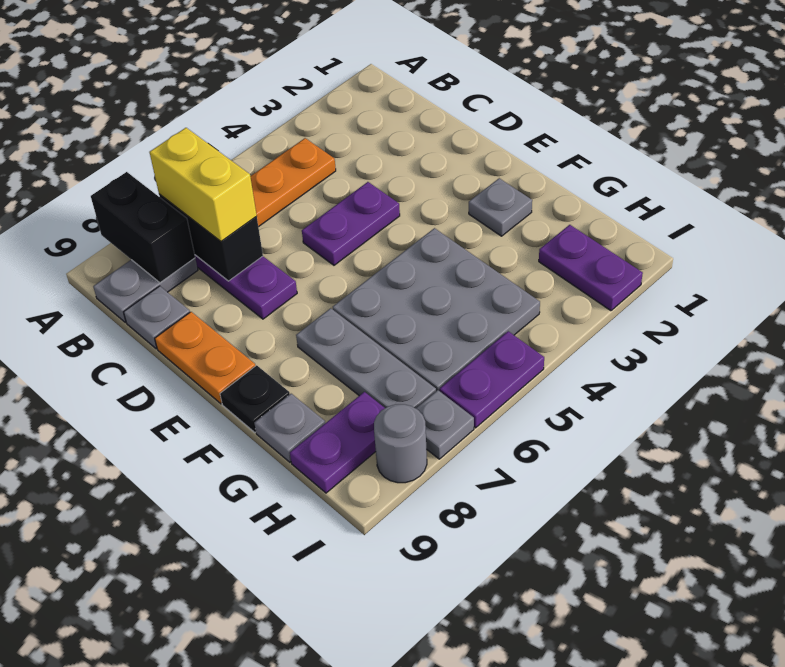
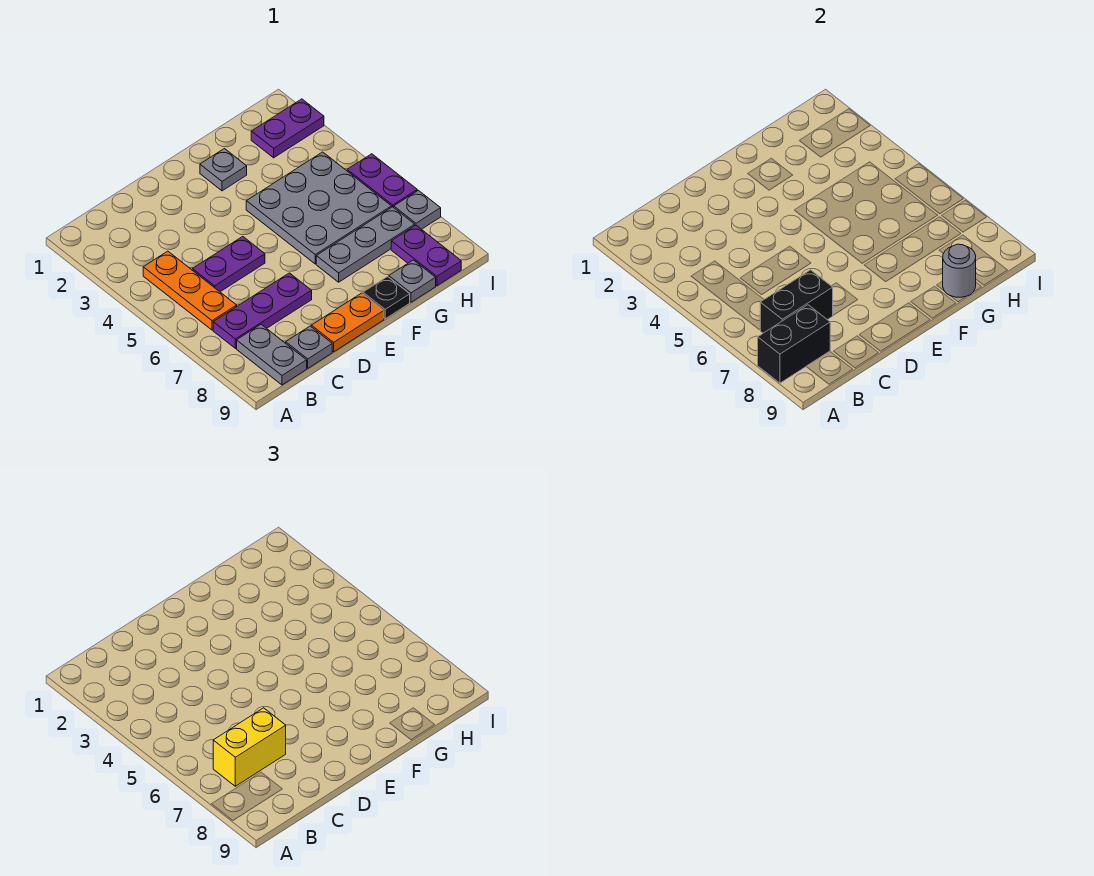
purple 1x2 plate [302,182,400,265] -> purple 1x2 plate turned to [192,236,265,292]
grey 1x1 round brick [374,404,427,483] -> grey 1x1 round brick moved to [943,244,976,297]

